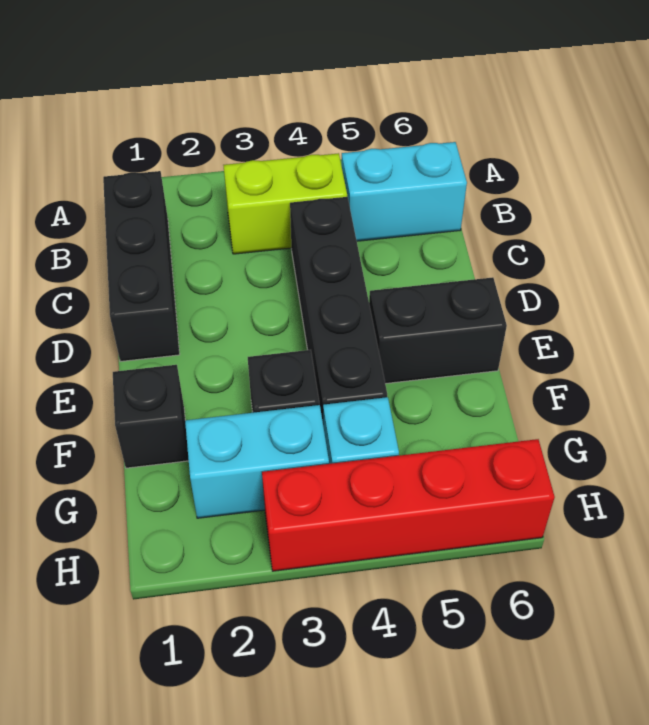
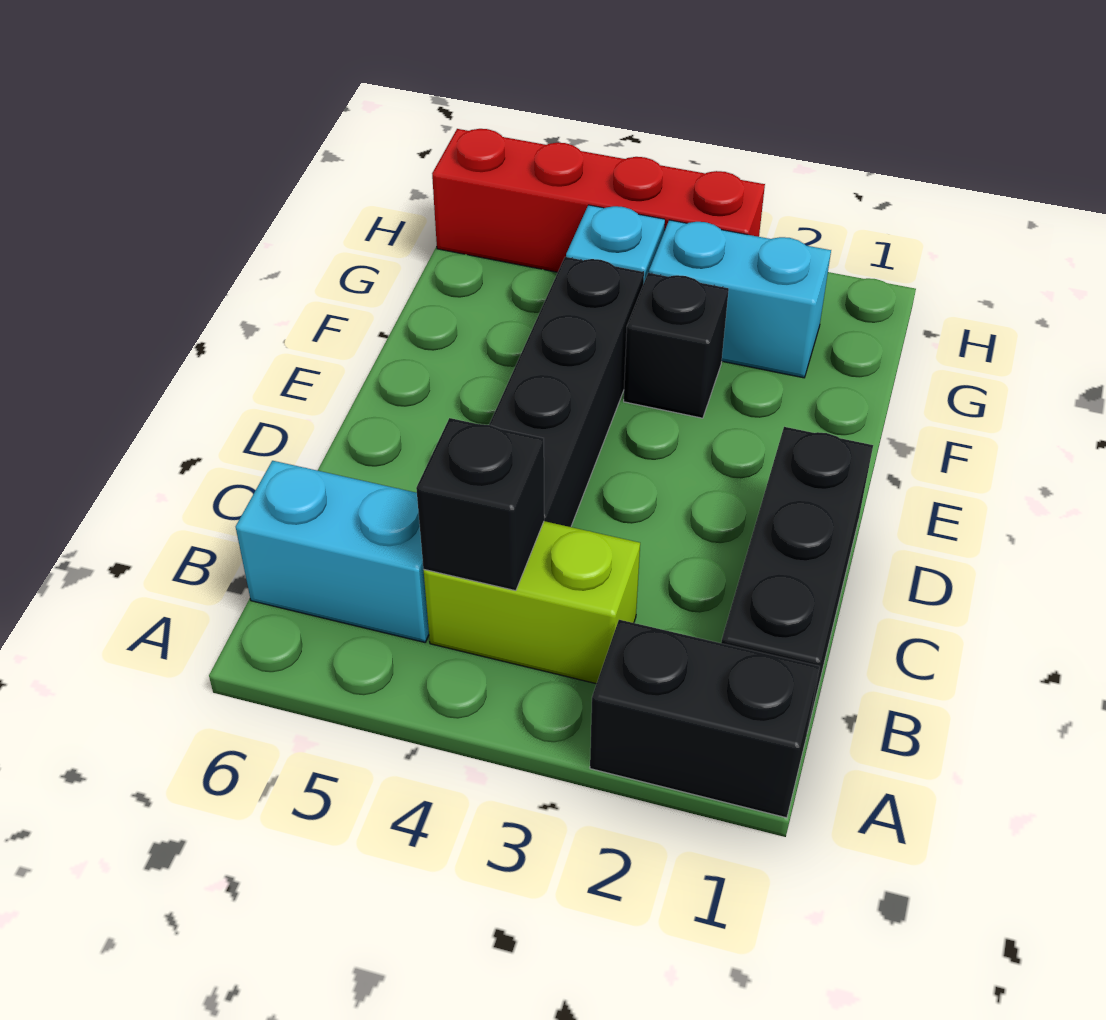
black 1x2 brick [369,277,507,384] -> black 1x2 brick moved to [590,620,820,818]
black 1x1 brick [113,365,189,468] -> black 1x1 brick moved to [416,418,544,591]

